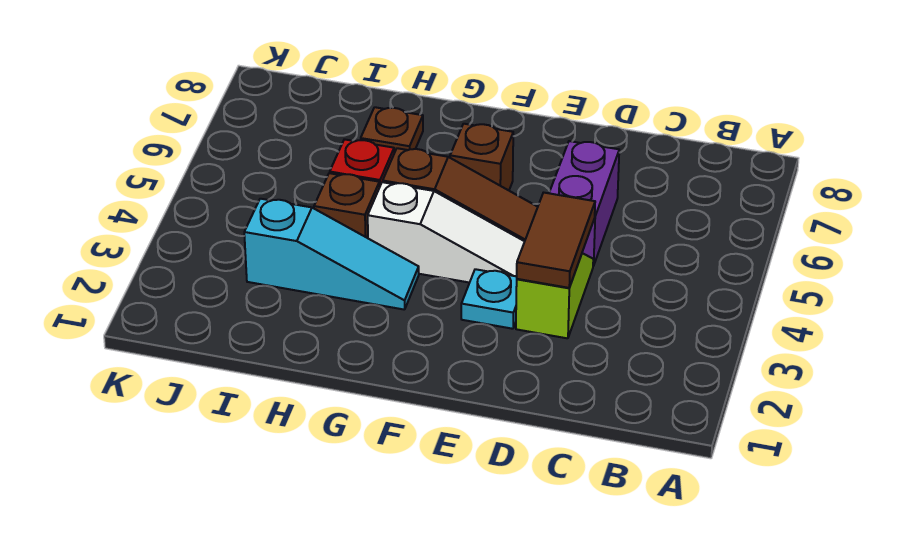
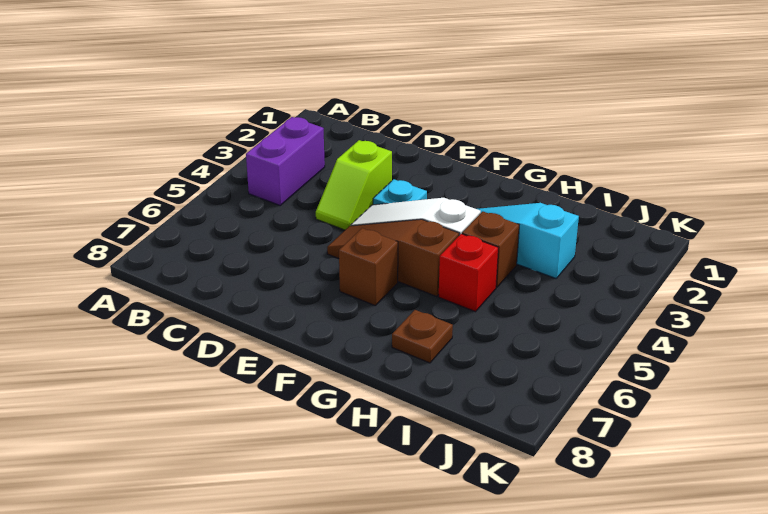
brown 1x2 tile [517,193,595,288] -> none
purple 1x2 brick [549,141,619,266] -> purple 1x2 brick moved to [246,117,325,205]

